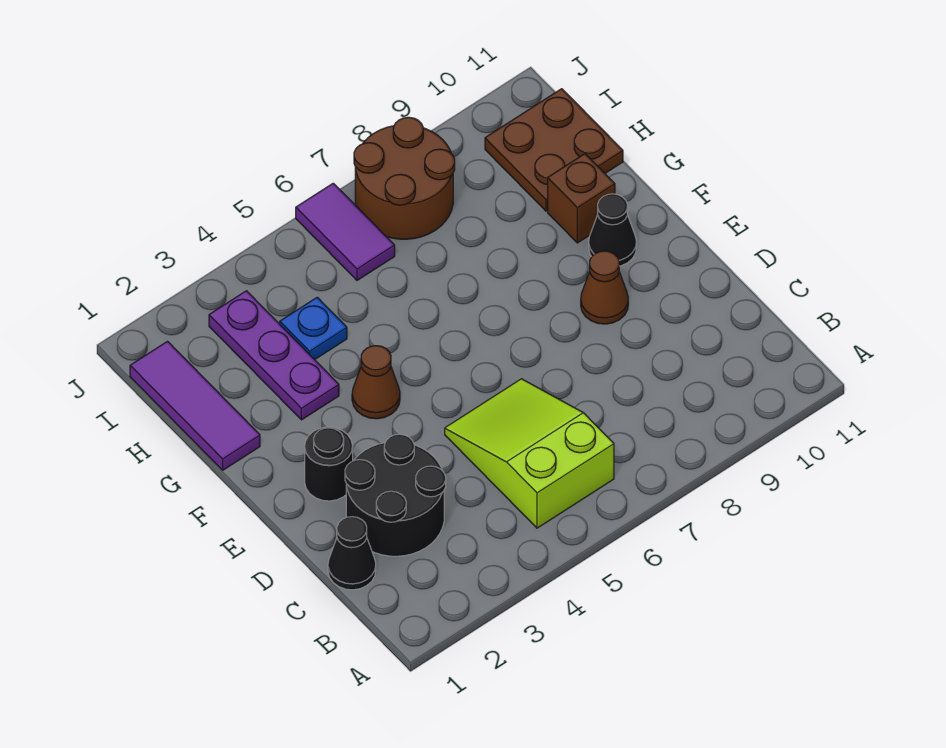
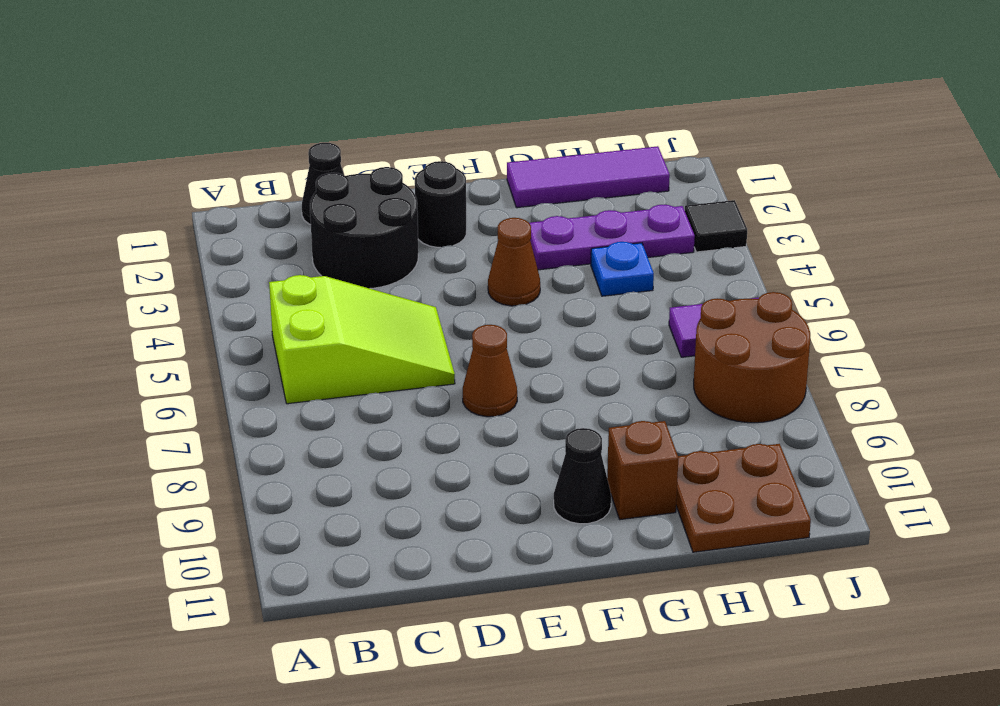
brown 1x1 cone [581,251,628,324] -> brown 1x1 cone moved to [463,325,517,417]
none -> black 1x1 tile [685,200,747,252]

